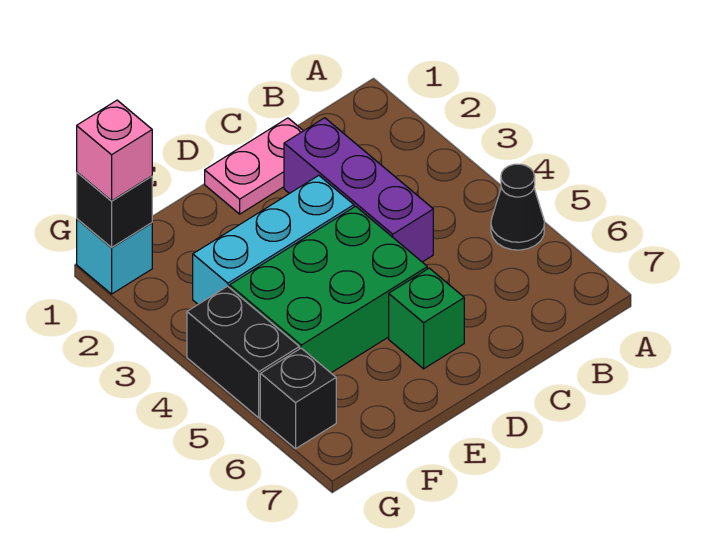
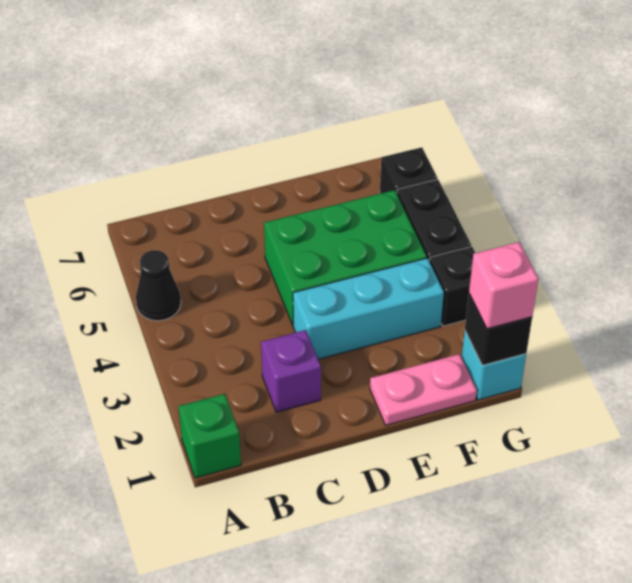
pink 1x2 plate [205,118,303,214] -> pink 1x2 plate moved to [370,354,477,425]
purple 1x3 brick [284,118,433,262] -> purple 1x1 brick [261,330,321,412]
green 1x1 brick [389,268,464,369] -> green 1x1 brick moved to [179,394,241,478]
none -> black 1x1 brick [429,247,475,326]

